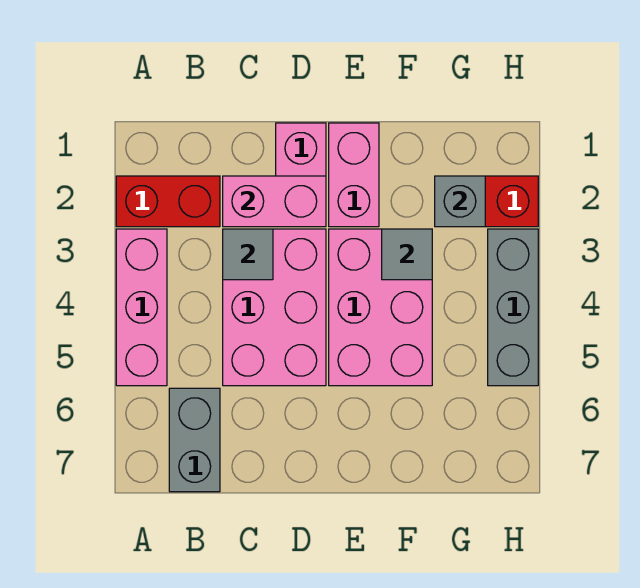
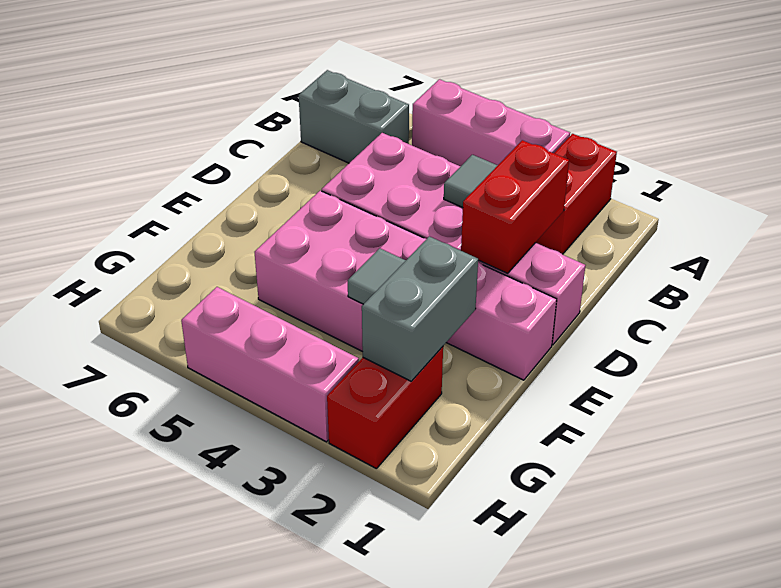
pink 1x2 brick [223,176,326,227] -> red 1x2 brick [461,140,569,273]
grey 1x1 brick [435,176,485,227] -> grey 1x2 brick [362,236,478,381]
grey 1x3 brick [488,229,538,386] -> pink 1x3 brick [181,287,359,442]

